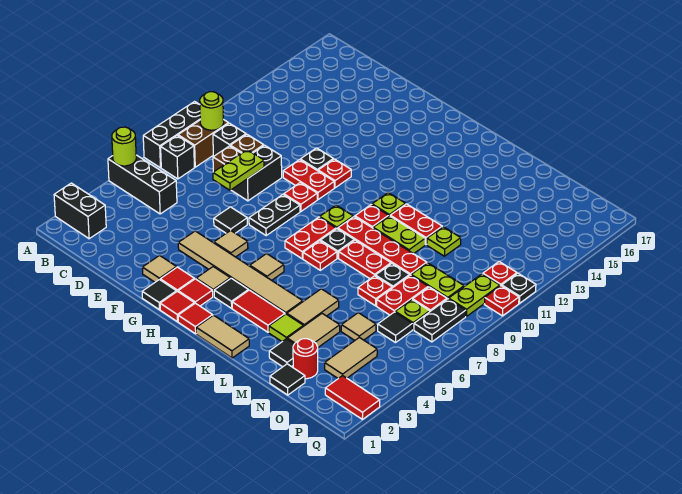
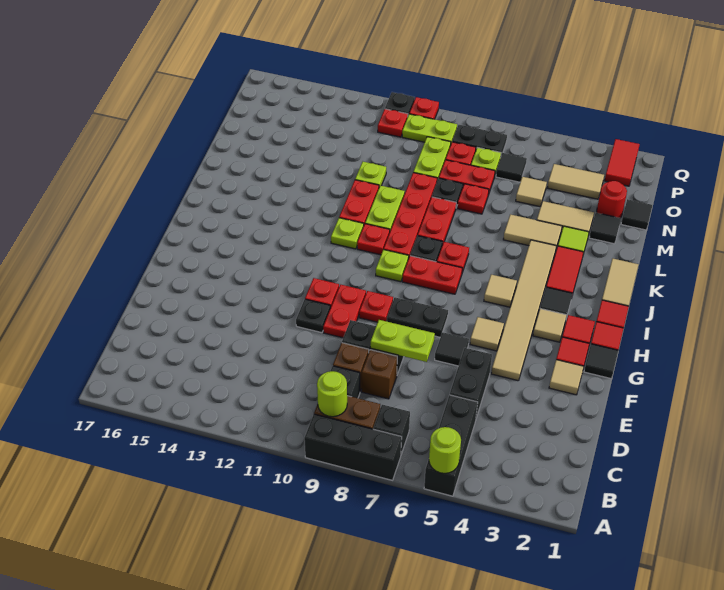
black 1x2 brick [54,183,106,239] -> black 1x2 brick moved to [450,348,492,418]

